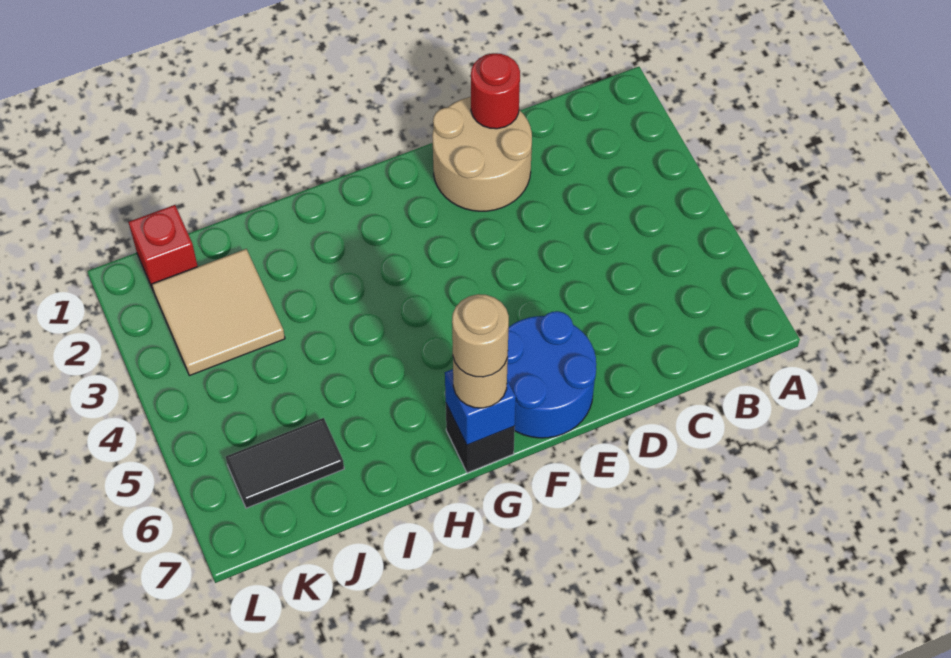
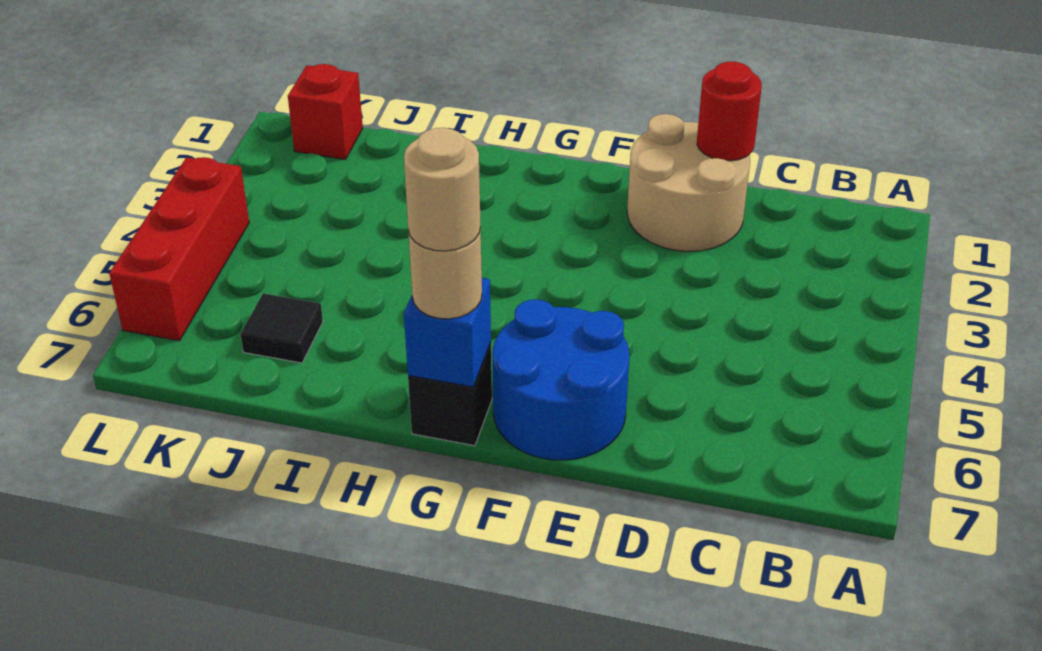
tan 2x2 tile [152,249,285,376] -> none
black 1x2 tile [226,418,344,508] -> black 1x1 tile [240,293,323,363]
none -> red 1x3 brick [109,157,249,341]

